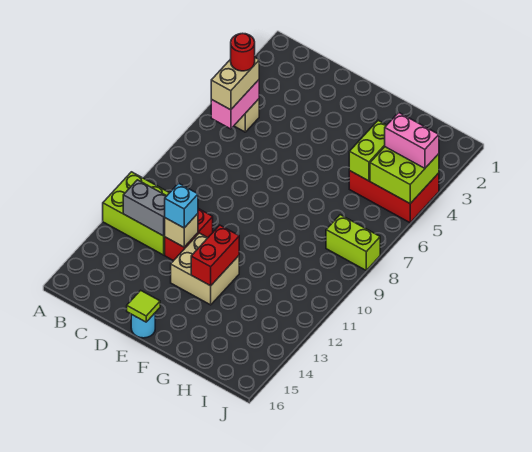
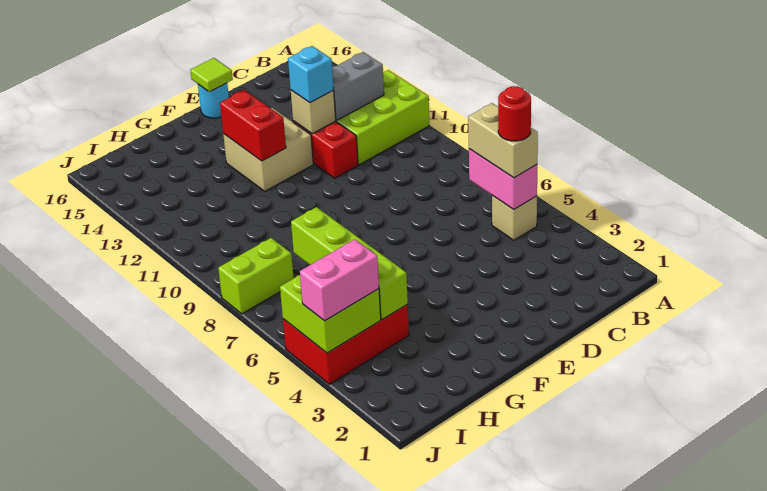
lime 1x2 brick [349,120,387,181] -> lime 1x4 brick [291,207,408,320]

